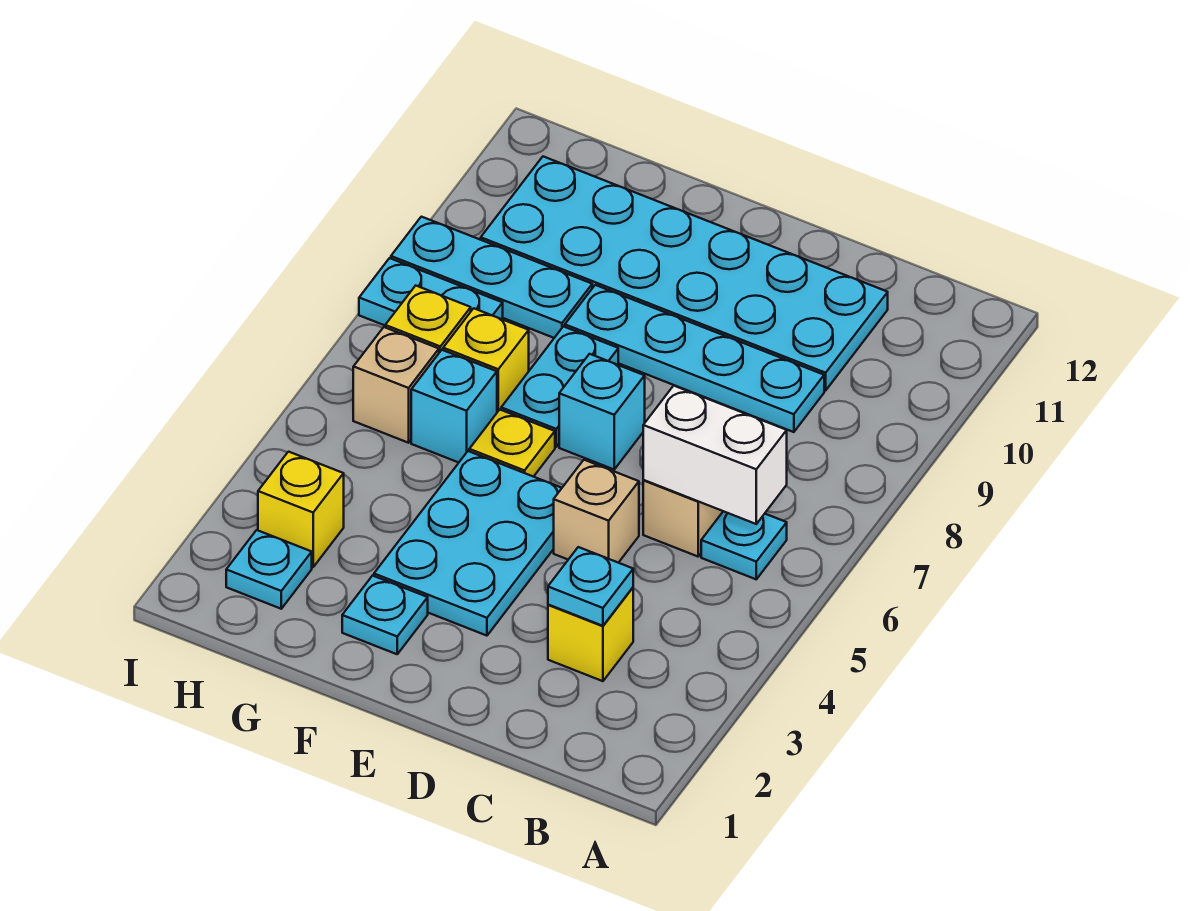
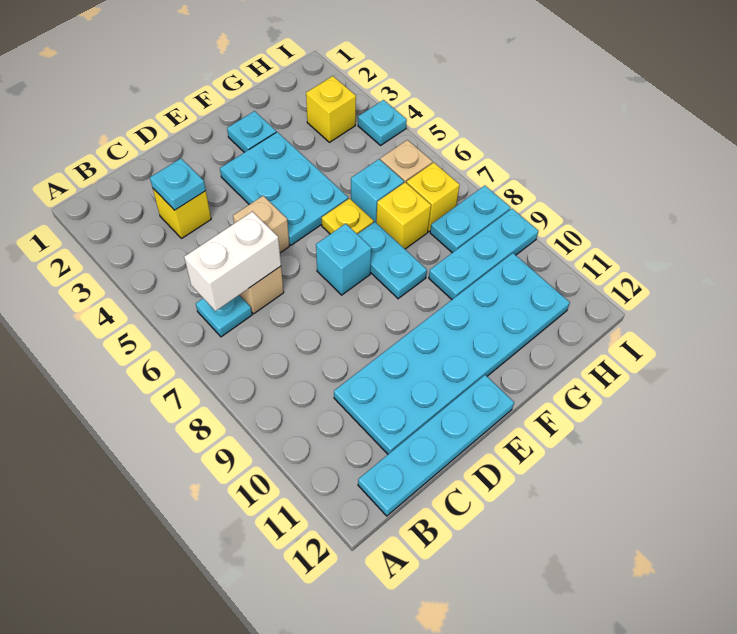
cyan 1x4 plate [565,285,824,432] -> cyan 1x4 plate moved to [358,375,514,516]
cyan 1x1 plate [226,530,312,609] -> cyan 1x1 plate moved to [358,100,407,145]

